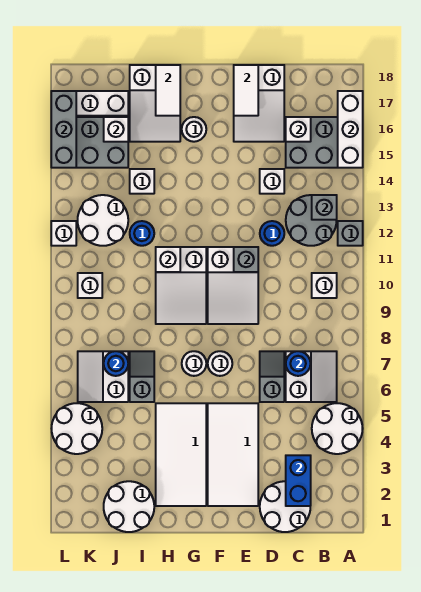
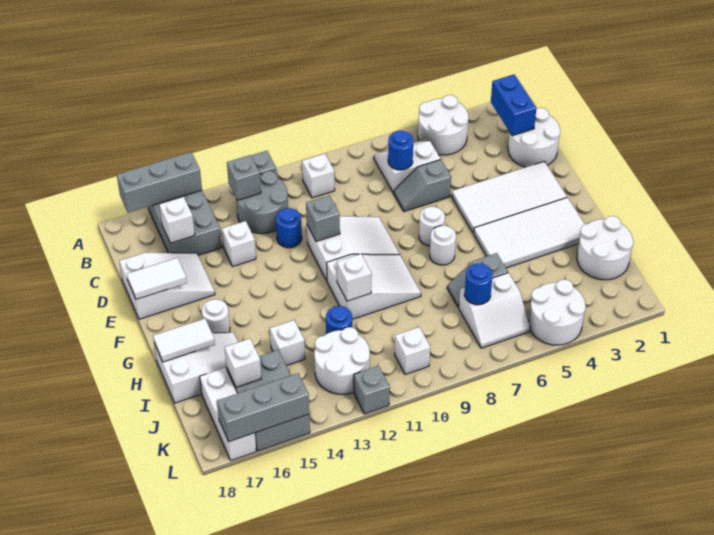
white 1x3 brick [338,91,363,168] -> grey 1x3 brick [117,152,202,213]
blue 1x2 brick [286,455,311,506] -> blue 1x2 brick turned to [491,74,536,136]
white 1x1 brick [51,221,76,246] -> grey 1x1 brick [354,366,390,414]

